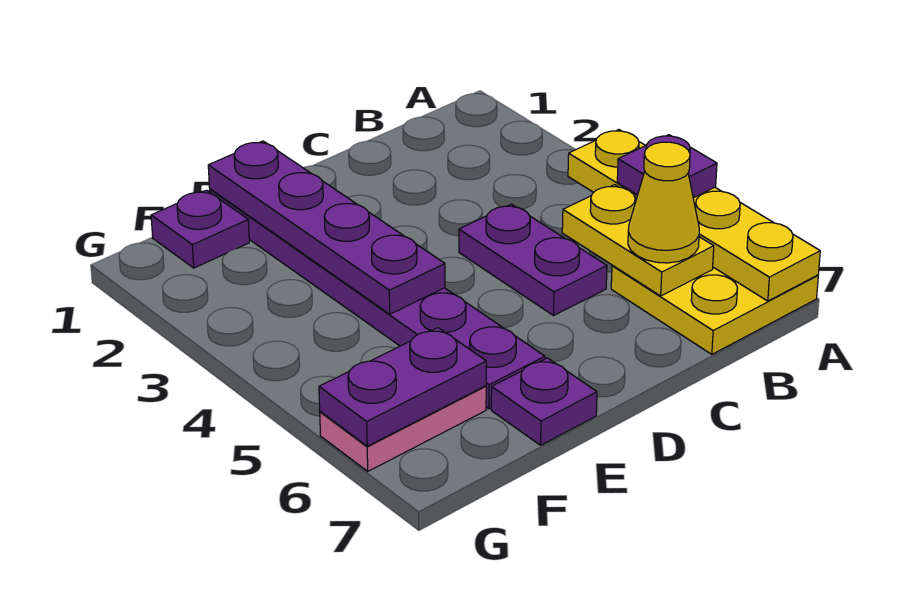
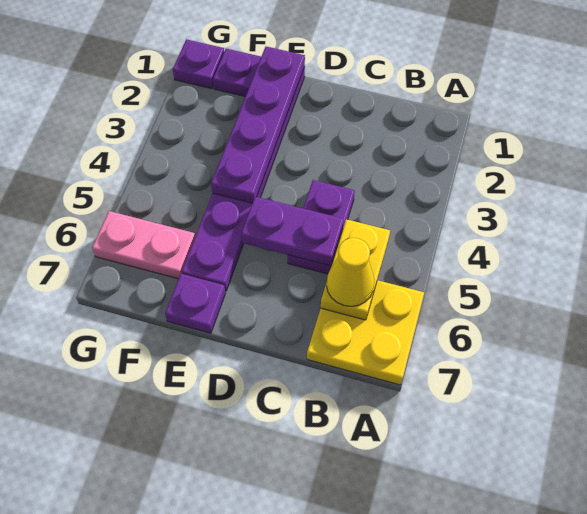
yellow 1x4 plate [568,130,820,301] -> none
purple 1x1 plate [617,135,717,198] -> purple 1x1 plate moved to [173,39,224,89]
purple 1x2 plate [319,328,486,446] -> purple 1x2 plate moved to [241,197,344,266]

